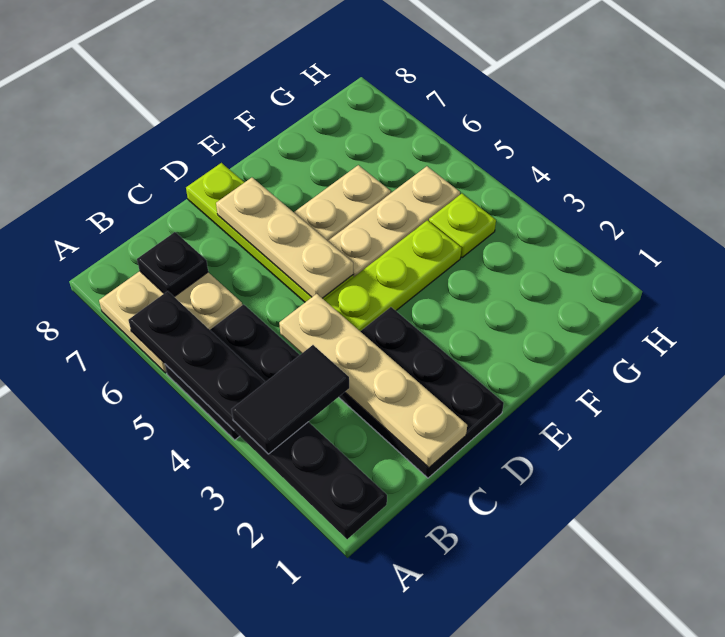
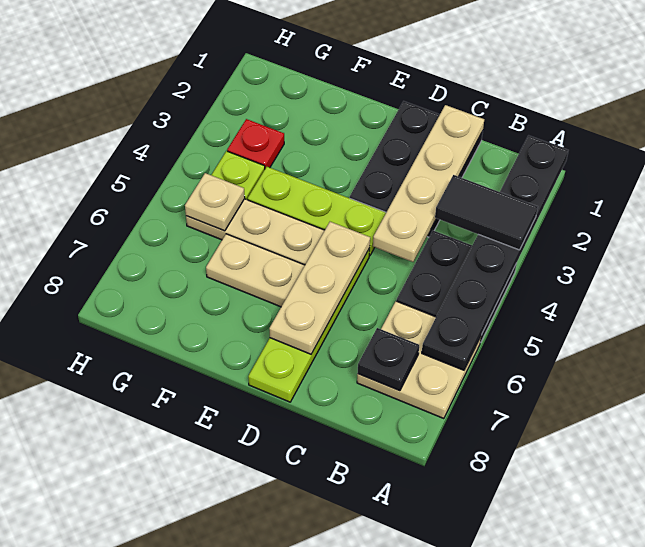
none -> red 1x1 plate [227,119,284,168]
none -> tan 1x1 plate [185,173,245,231]

